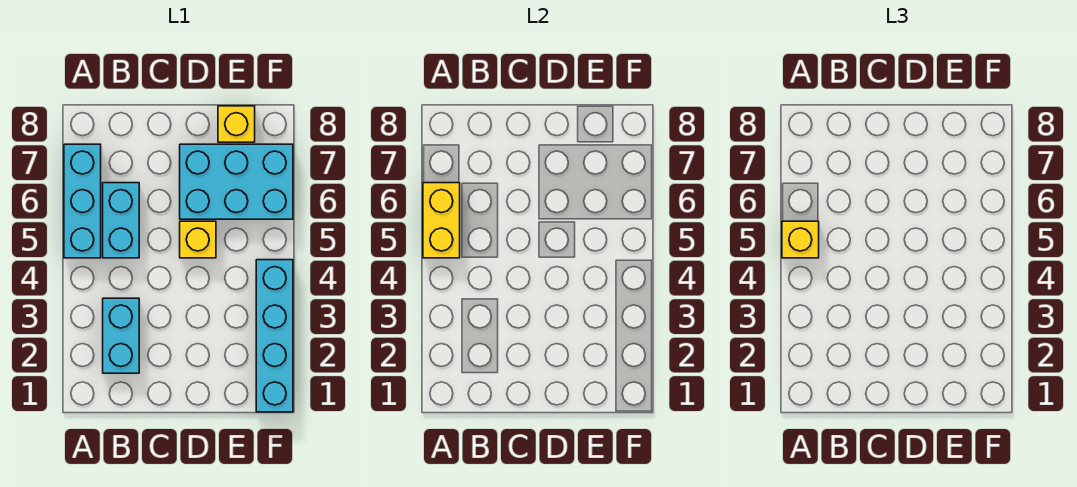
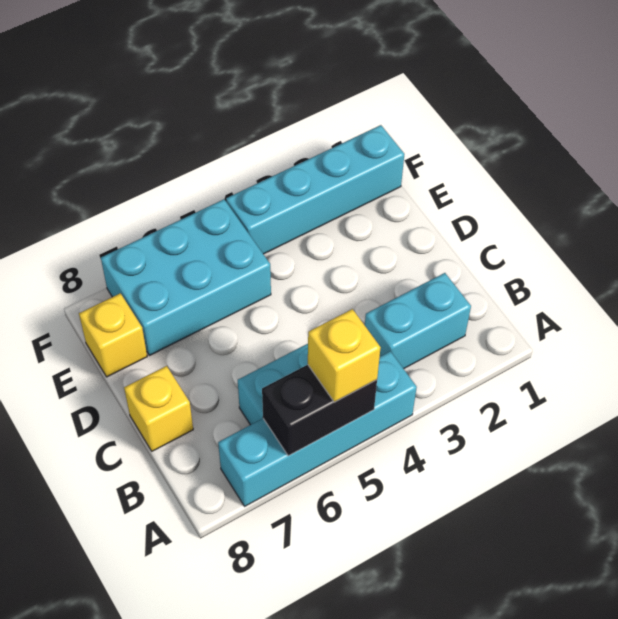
cyan 1x3 brick [64,144,101,258] -> cyan 1x4 brick [218,351,417,506]
yellow 1x2 brick [423,183,460,258] -> black 1x2 brick [262,365,377,456]
yellow 1x1 brick [180,221,216,258] -> yellow 1x1 brick moved to [124,366,193,451]
cyan 2x3 brick [180,144,293,219] -> cyan 2x3 brick turned to [101,199,271,356]

